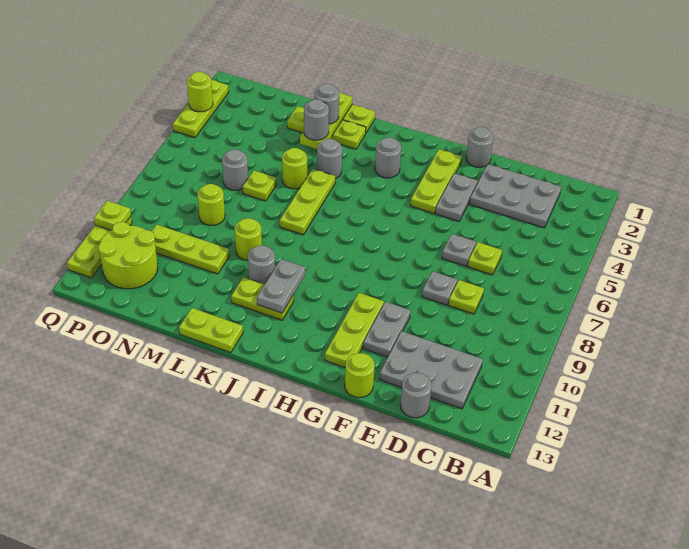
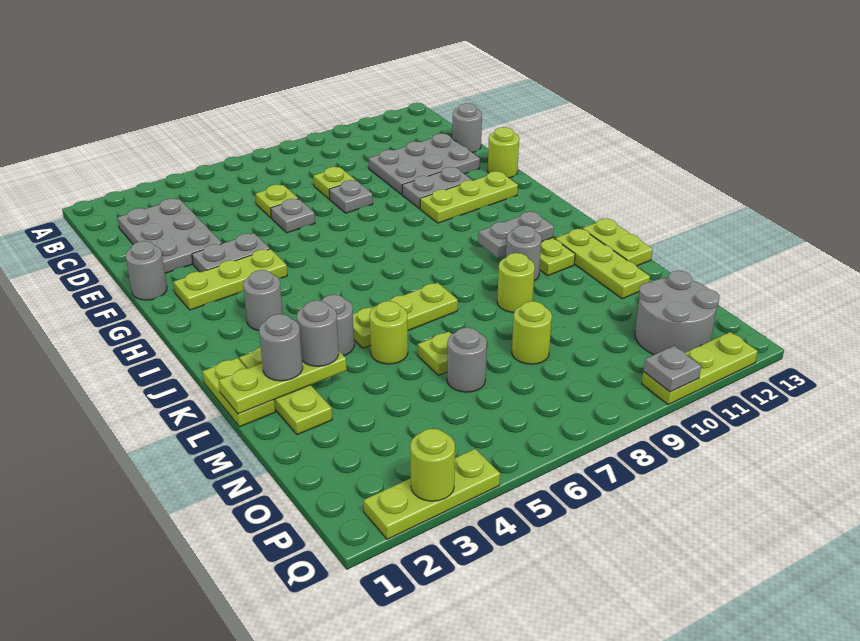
grey 2x3 plate [379,331,483,409] -> grey 2x3 plate turned to [369,133,480,194]
lime 1x3 plate [152,224,230,274] -> lime 1x3 plate moved to [555,229,650,299]
lime 2x2 round brick [98,222,158,289] -> grey 2x2 round brick [635,271,719,355]
lime 1x1 plate [94,201,131,230] -> grey 1x1 plate [644,346,701,392]

